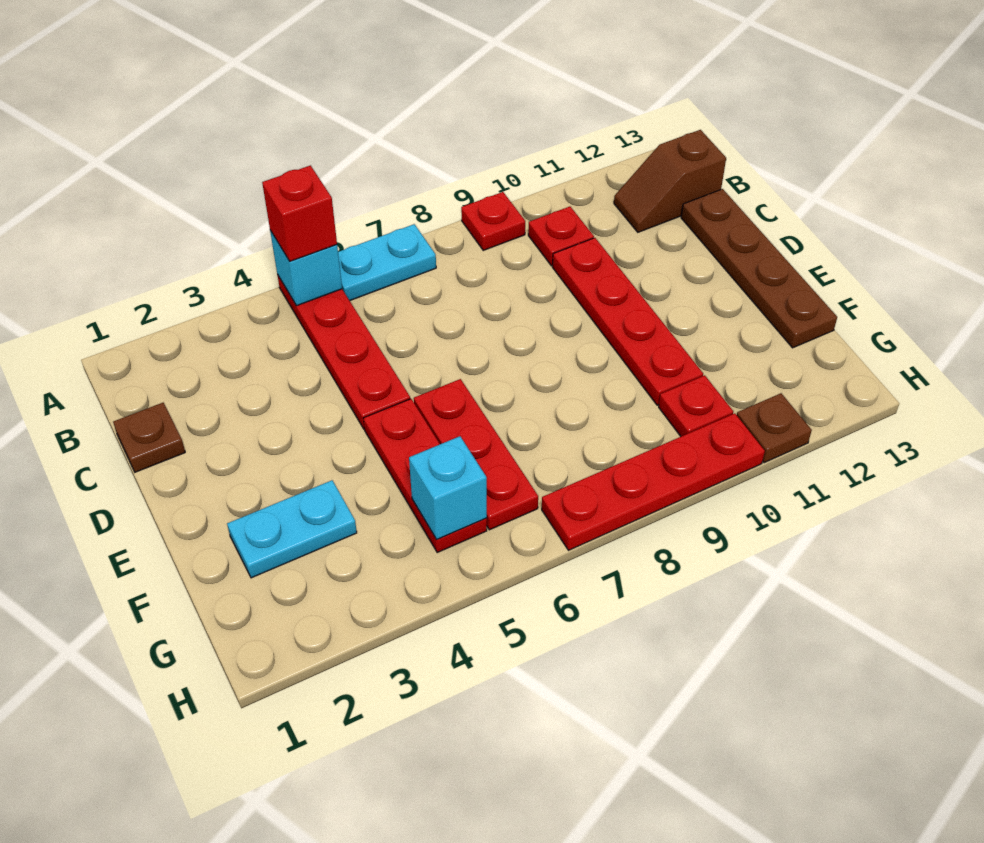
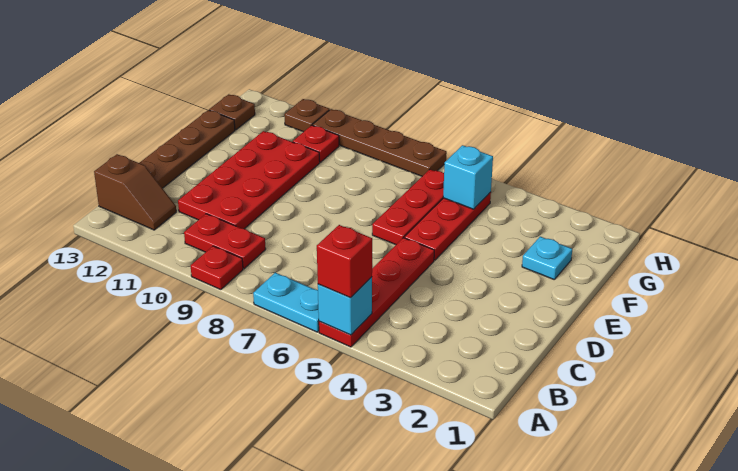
red 1x1 plate [528,207,594,266] -> red 1x2 plate [184,214,266,269]
brown 1x1 plate [113,403,185,472] -> brown 1x1 plate moved to [209,94,255,130]
red 1x4 plate [553,238,703,405] -> red 2x4 plate [178,131,320,229]
cyan 1x2 plate [227,480,357,578] -> cyan 1x1 plate [522,237,572,279]
red 1x4 plate [542,413,765,550] -> brown 1x4 plate [313,109,447,176]

